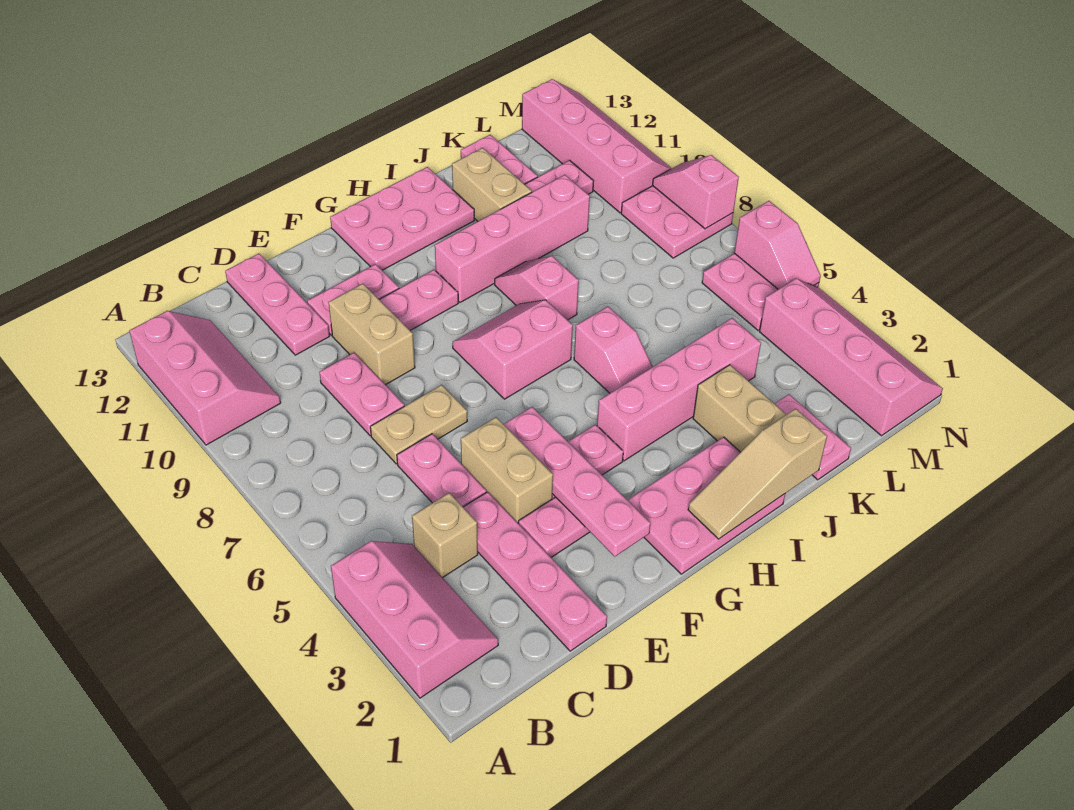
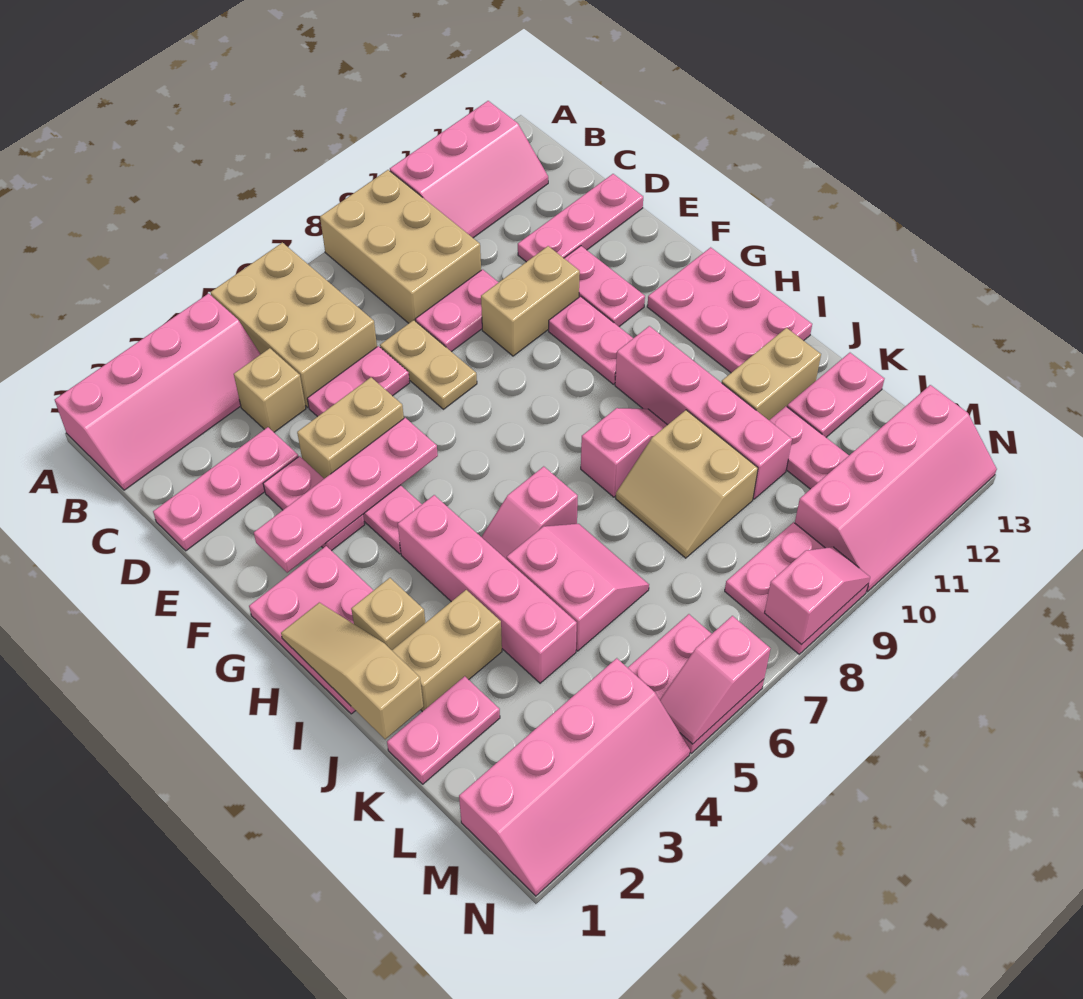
pink 2x3 slope [331,541,498,698] -> pink 2x4 slope [55,293,261,490]
none -> tan 2x3 brick [211,243,377,407]
none -> tan 2x3 brick [320,170,481,323]
pink 1x4 plate [463,492,607,651] -> pink 1x3 plate [153,427,298,551]
pink 2x2 slope [453,300,573,399] -> pink 2x2 slope moved to [507,524,649,651]
none -> tan 1x1 brick [351,578,425,650]
none -> tan 2x2 slope [616,410,758,558]

